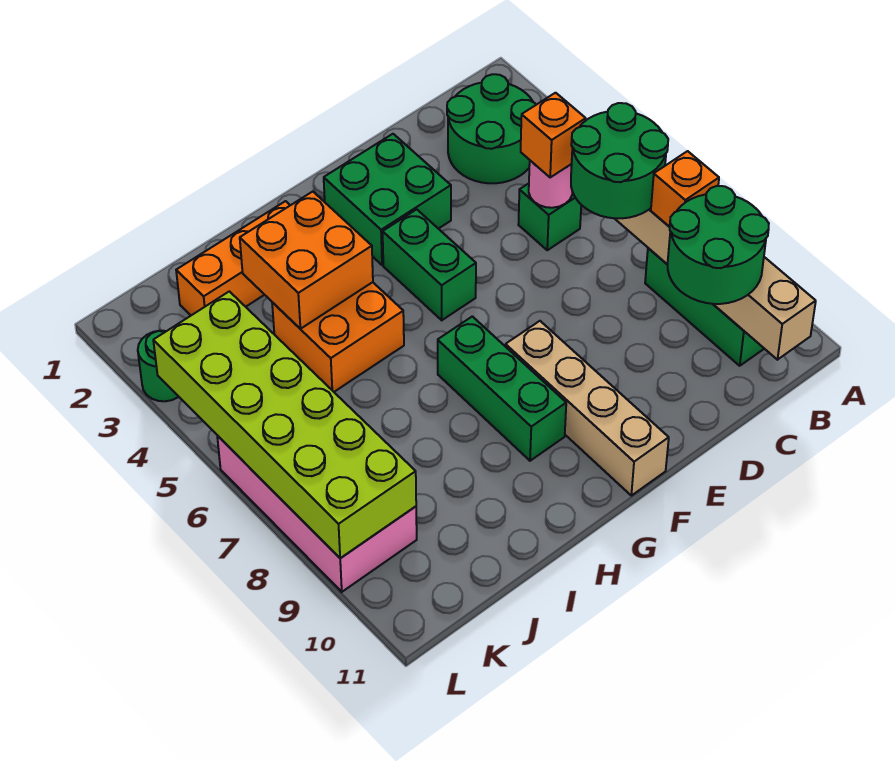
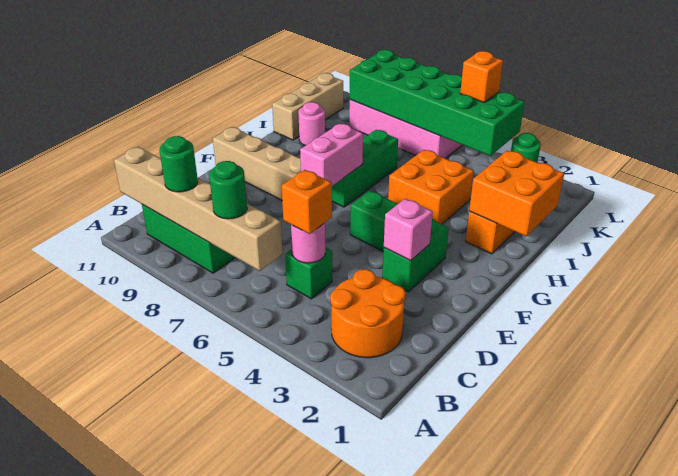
green 2x2 round brick [447,74,536,183] -> orange 2x2 round brick [330,269,406,358]
green 2x2 round brick [571,103,668,218] -> green 1x1 round brick [209,161,247,219]
orange 1x1 brick [651,151,719,227] -> orange 1x1 brick moved to [460,51,503,102]
green 2x2 round brick [667,186,769,304] -> green 1x1 round brick [159,136,198,192]
green 2x2 brick [324,134,451,265] -> green 1x2 brick [382,218,449,292]
none -> pink 1x1 brick [384,199,433,261]
none -> pink 1x2 brick [300,124,363,186]
green 1x3 brick [438,316,566,461] -> green 1x3 brick turned to [332,130,398,207]
orange 2x2 brick [240,192,373,329] -> orange 2x2 brick moved to [469,151,564,236]
none -> pink 1x1 round brick [298,102,325,146]
none -> tan 1x3 brick [272,73,343,140]
lime 2x6 brick [153,291,416,558] -> green 2x6 brick [350,50,525,156]

